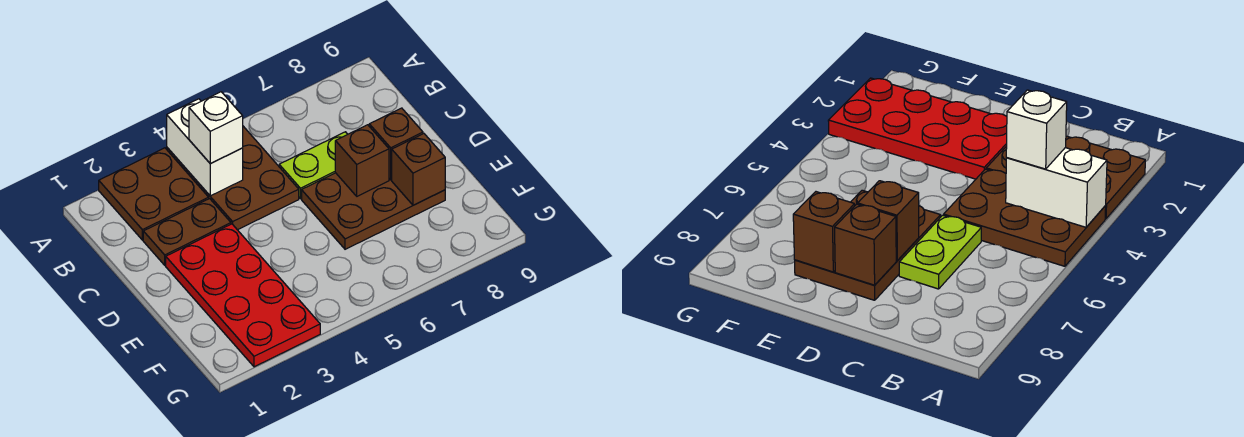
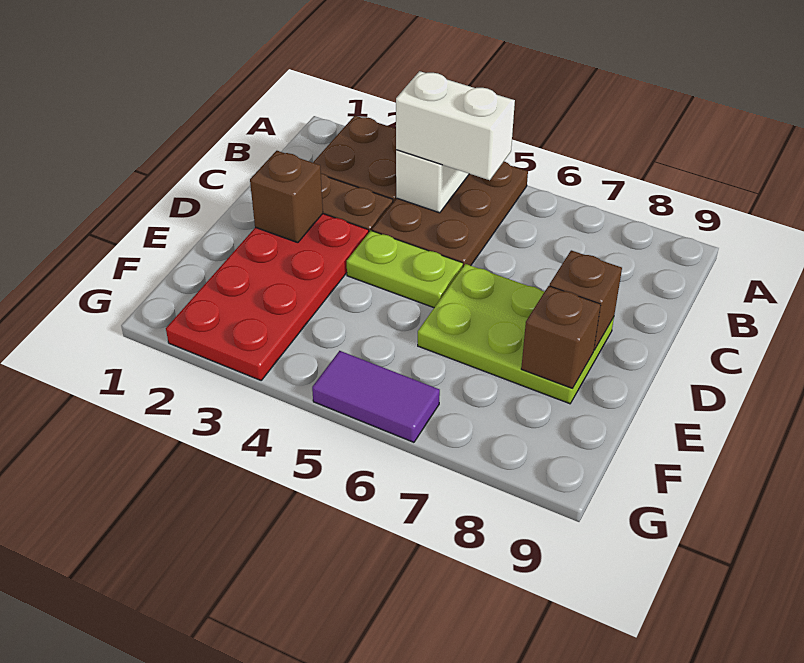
white 1x1 brick [189,92,243,164] -> white 1x2 brick [396,71,515,180]
lime 1x2 plate [279,132,348,199] -> lime 1x2 plate moved to [347,231,463,308]
brown 2x3 plate [302,173,445,249] -> lime 2x3 plate [418,264,614,404]
brown 1x1 brick [335,125,389,196] -> brown 1x1 brick moved to [250,151,323,243]
none -> purple 1x2 tile [312,351,440,442]

